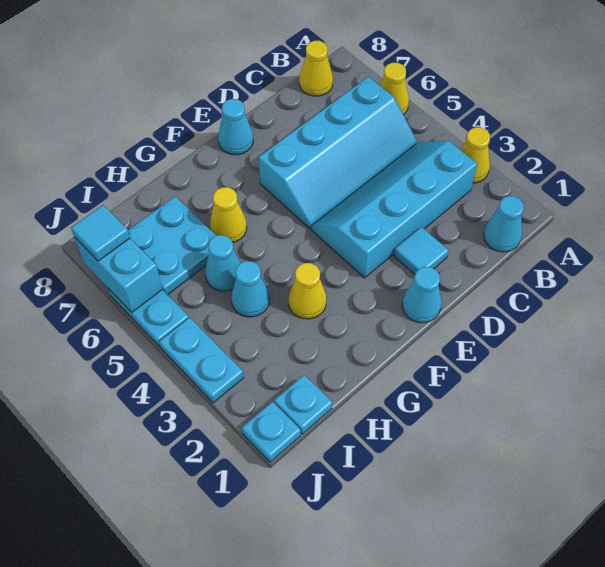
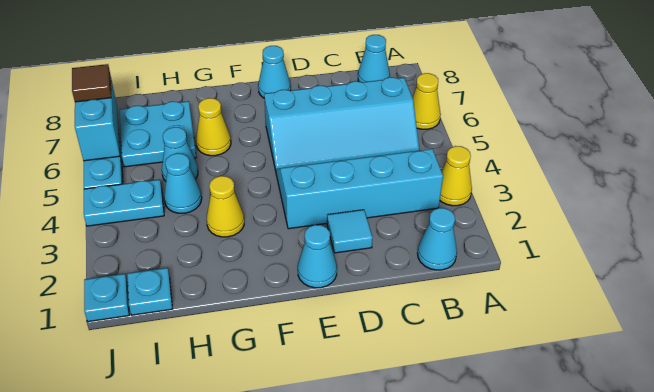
yellow 1x1 cone [299,41,333,96] -> cyan 1x1 cone [358,35,390,82]
cyan 1x2 plate [159,318,244,403] -> cyan 1x2 plate turned to [84,179,164,226]
cyan 1x1 tile [71,205,130,261] -> brown 1x1 tile [72,64,111,102]

